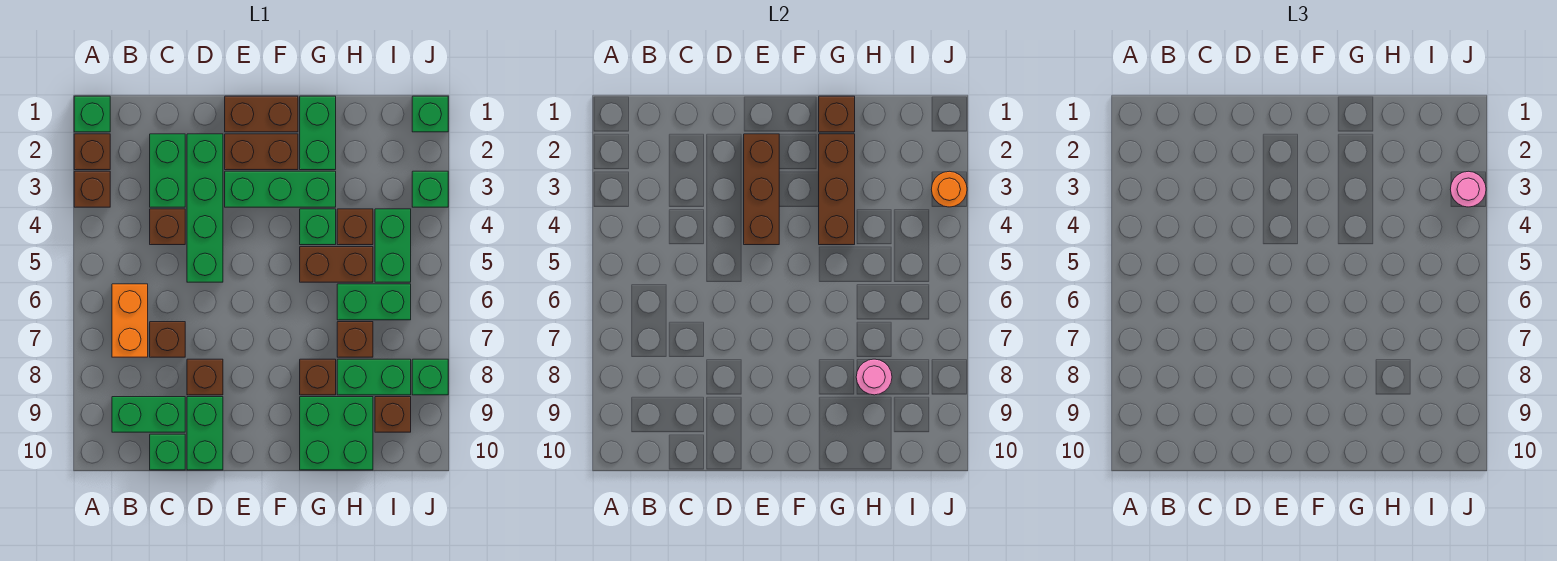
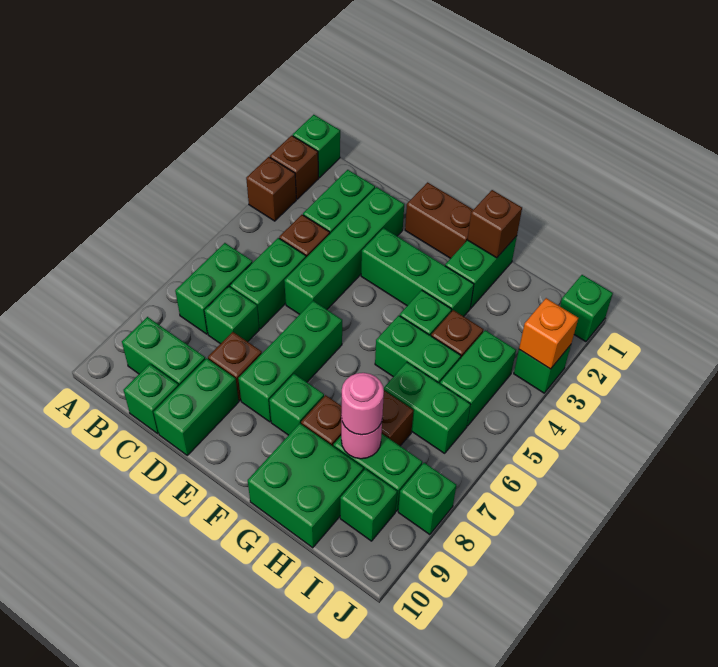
orange 1x2 brick [112,284,148,357] -> green 1x2 brick [175,243,252,334]
none -> green 1x2 brick [230,238,306,329]
brown 1x1 brick [150,322,185,357] -> green 1x1 brick [204,286,259,344]
brown 1x2 brick [225,134,298,170] -> none
brown 1x3 brick [744,134,779,245] -> none
none -> green 1x3 brick [238,301,342,422]
none -> green 1x1 brick [269,374,324,435]
brown 1x3 brick [819,134,855,245] -> none
brown 1x2 brick [300,247,373,282] -> green 1x2 brick [375,315,461,384]
brown 1x1 brick [375,397,411,432] -> green 1x1 brick [340,469,397,541]
orange 1x1 round brick [931,171,967,207] -> orange 1x1 brick [519,298,578,369]
pink 1x1 round brick [1450,171,1486,207] -> pink 1x1 round brick moved to [341,373,384,435]

